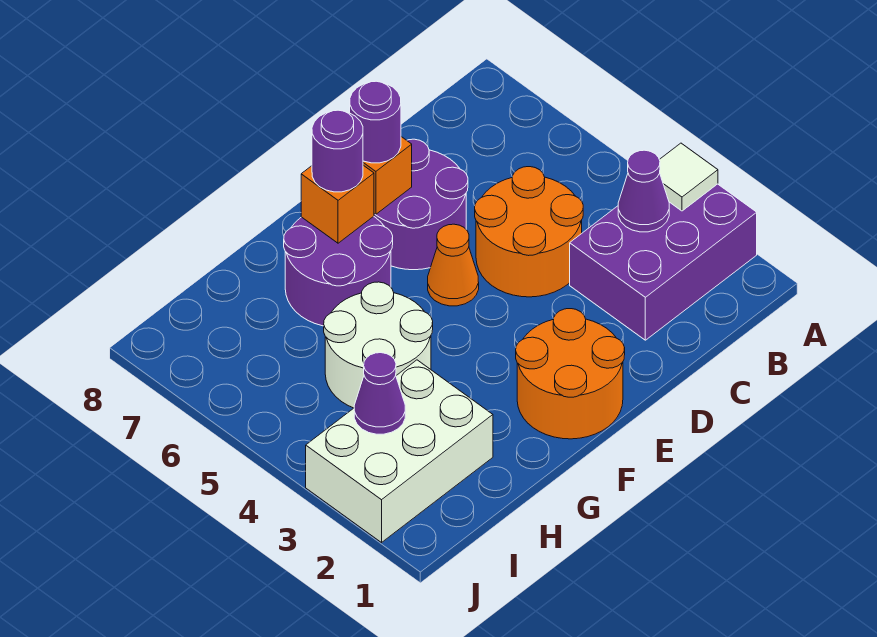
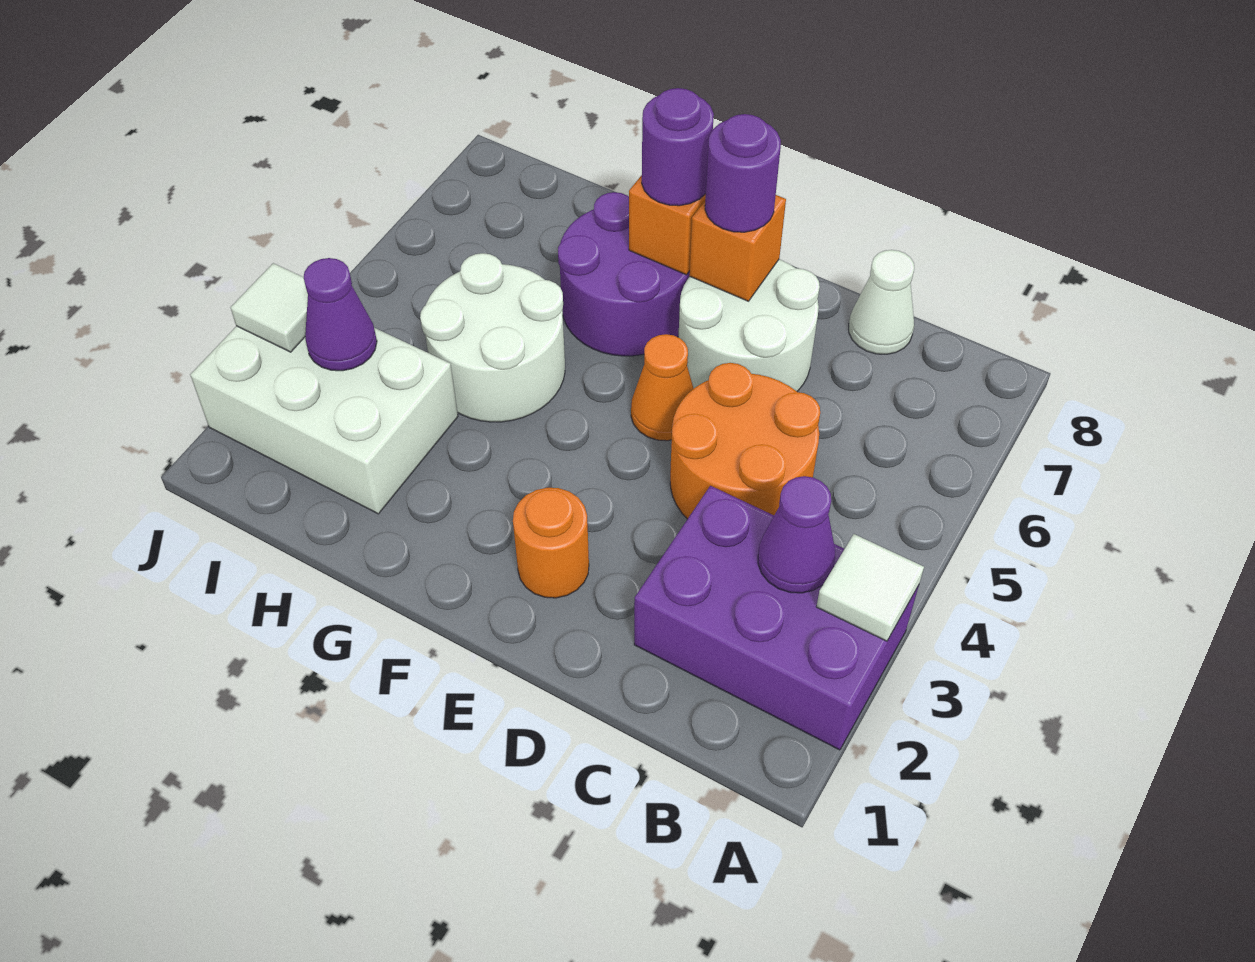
none -> white 1x1 cone [849,250,914,354]
purple 2x2 round brick [374,139,468,270] -> white 2x2 round brick [678,259,820,391]
orange 2x2 round brick [516,309,625,439] -> orange 1x1 round brick [513,488,589,598]
none -> white 1x1 tile [231,263,308,352]

